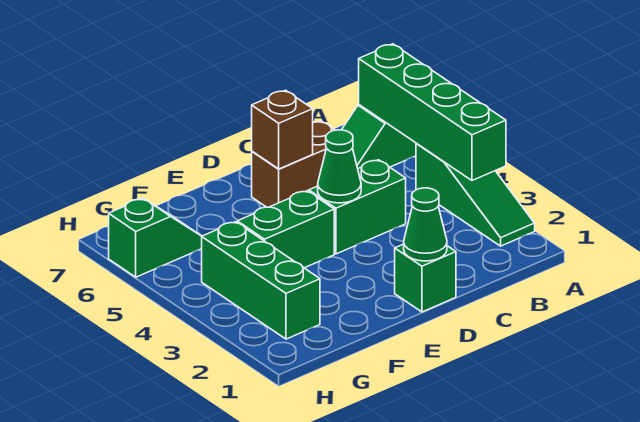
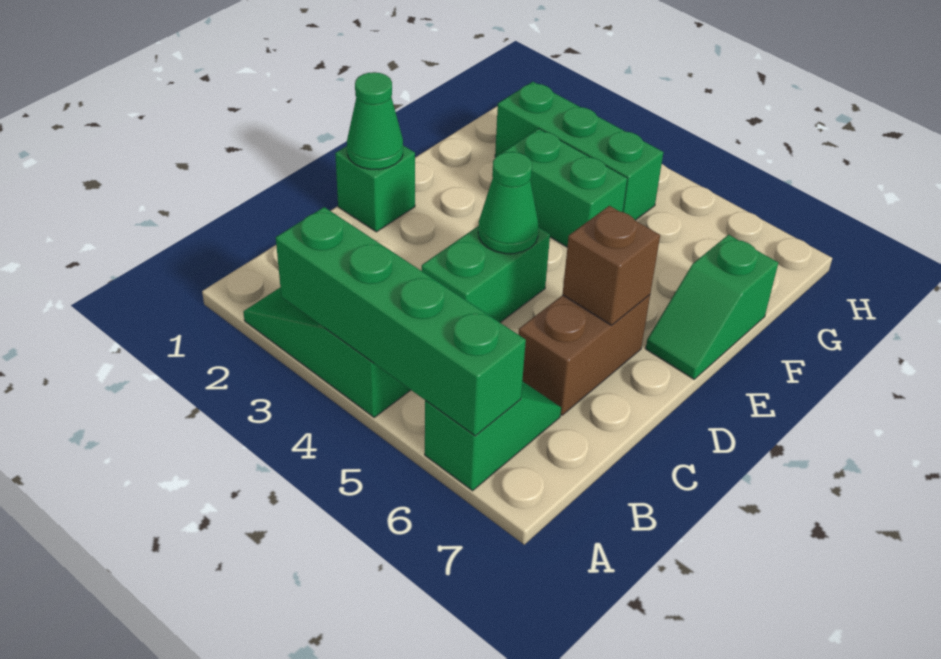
green 1x2 brick [237,191,334,268] -> green 1x2 brick turned to [503,129,627,247]
green 1x2 slope [109,198,202,277] -> green 1x2 slope moved to [646,235,778,379]

